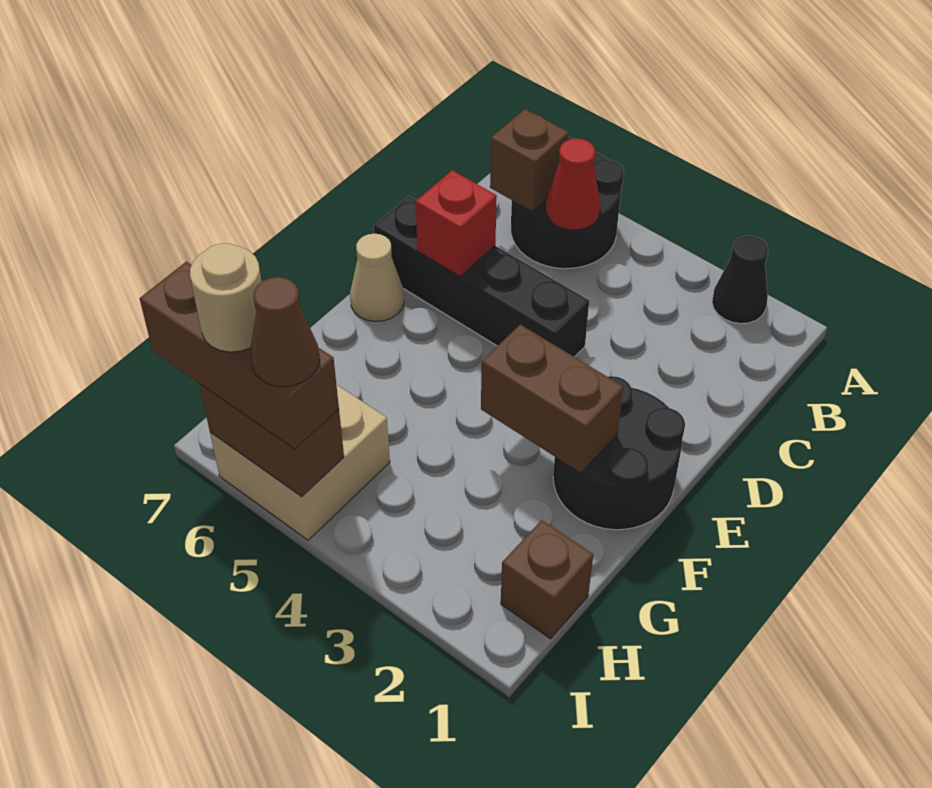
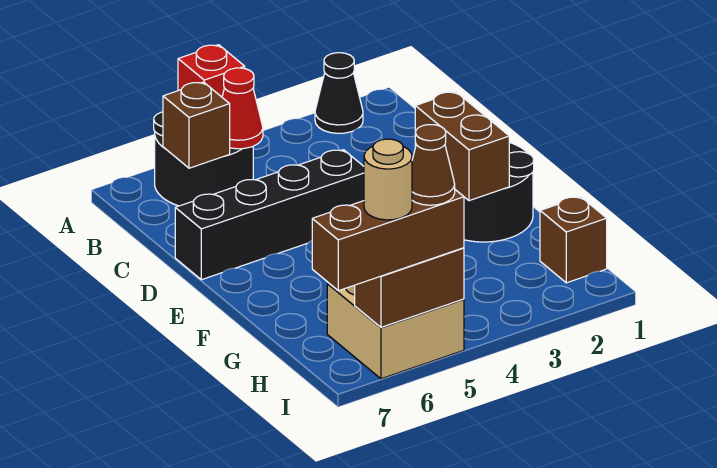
red 1x1 brick [416,170,497,276] -> red 1x1 brick moved to [178,45,245,97]
tan 1x1 cone [350,234,404,321] -> none
brown 1x2 brick [481,325,623,473] -> brown 1x2 brick turned to [415,92,509,201]

